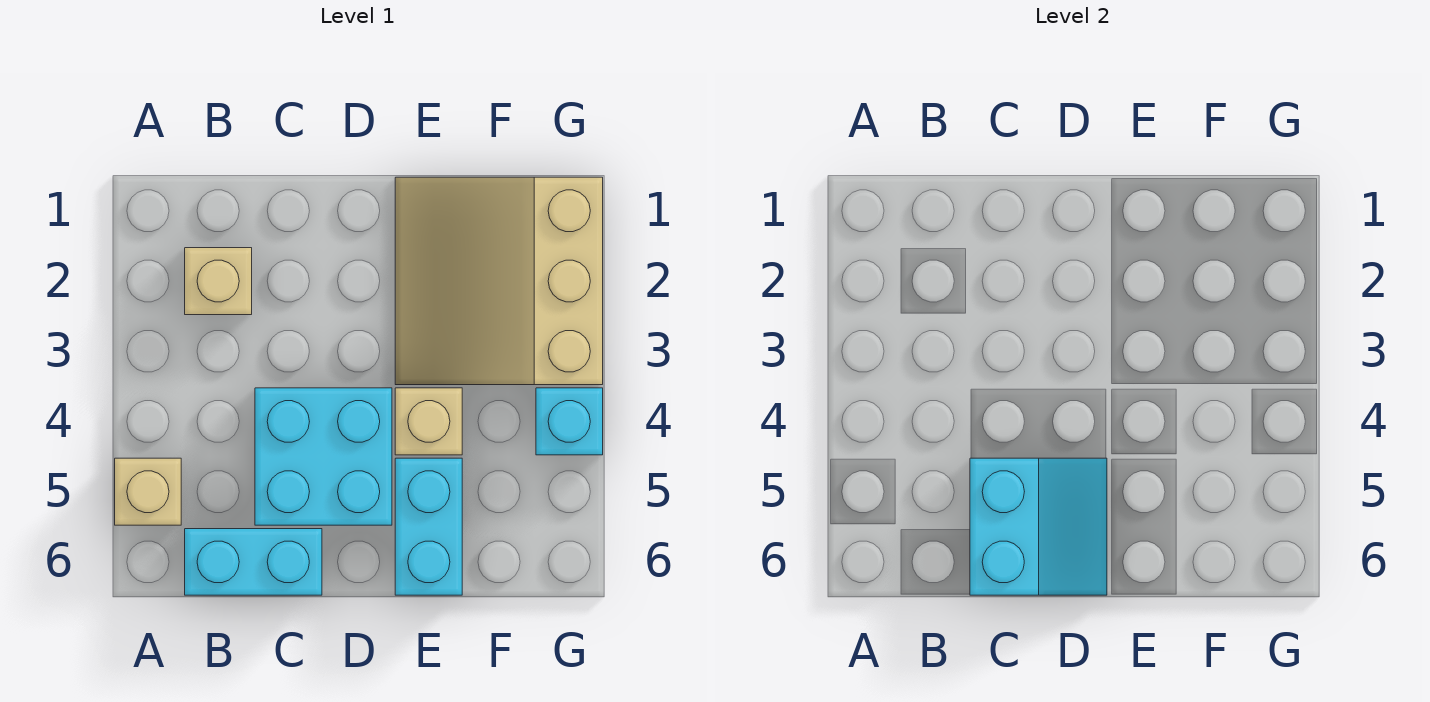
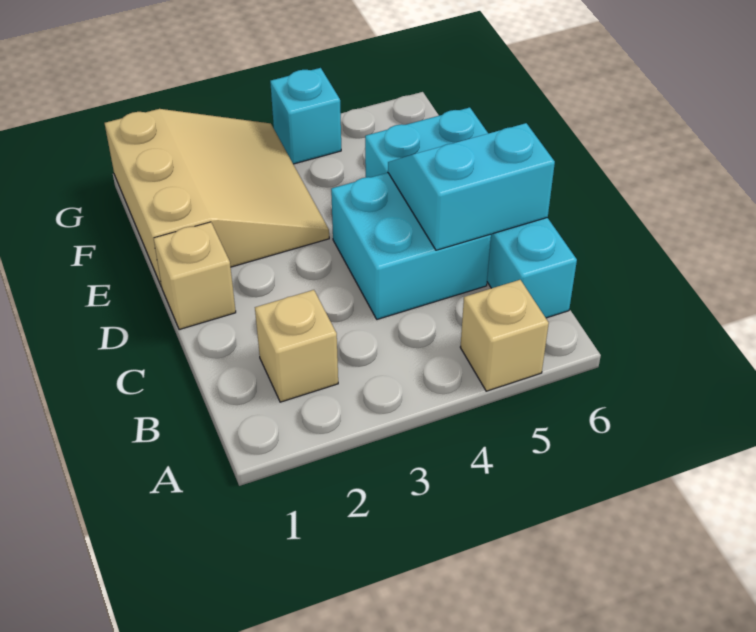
tan 3x3 slope [395,177,603,385] -> tan 3x3 slope turned to [105,109,329,287]
tan 1x1 brick [395,388,462,455] -> tan 1x1 brick moved to [154,222,236,330]

